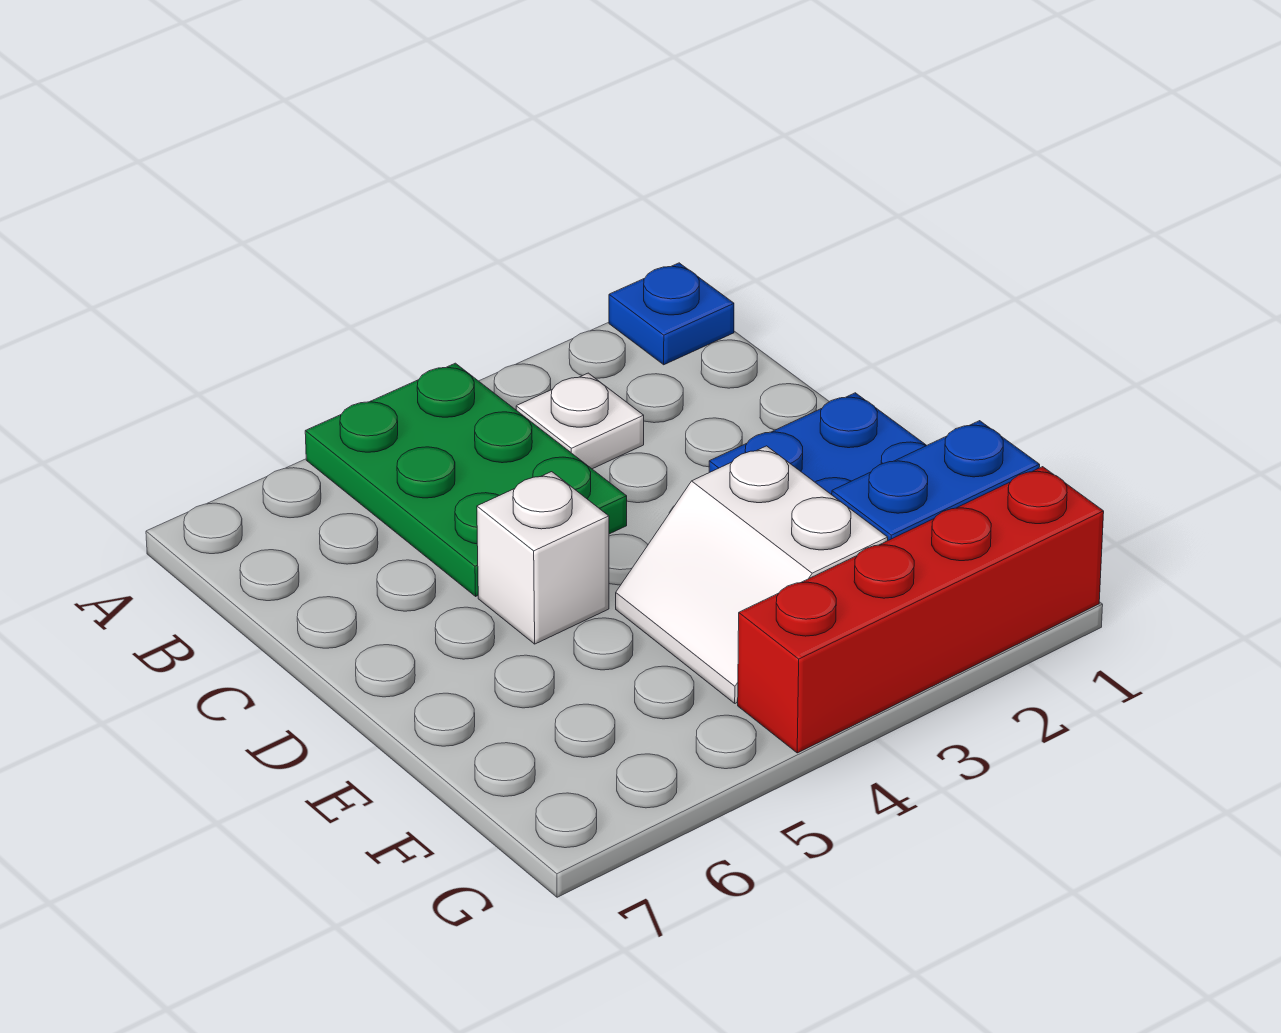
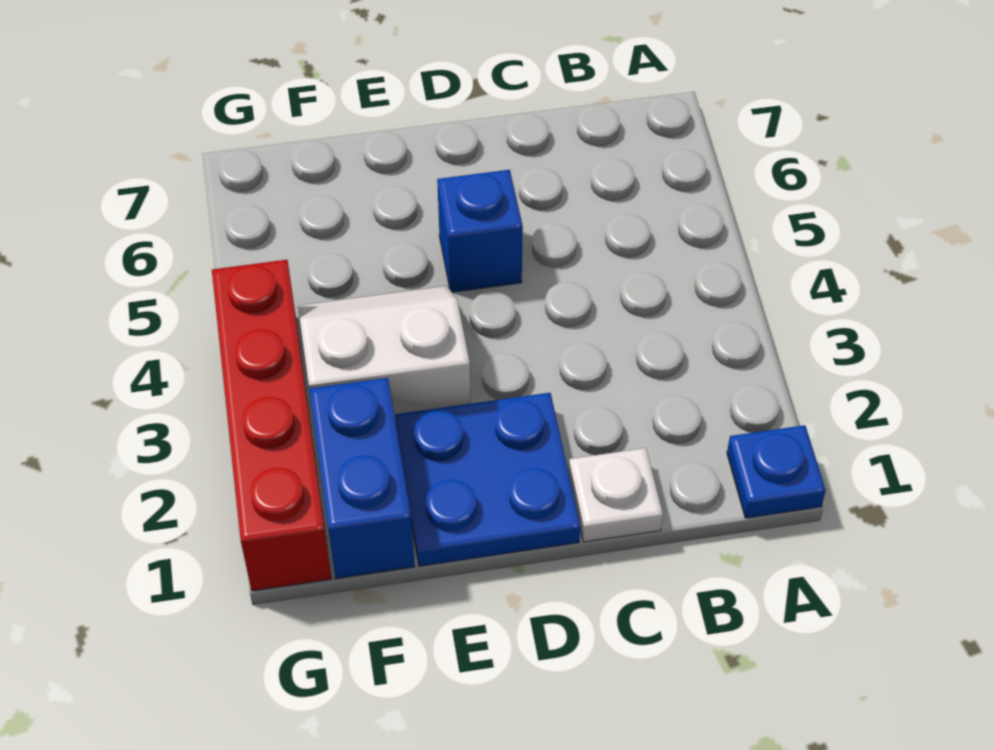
green 2x3 plate [305,363,627,596] -> none
white 1x1 plate [516,373,644,469] -> white 1x1 plate moved to [569,448,663,542]
white 1x1 brick [477,472,609,644] -> blue 1x1 brick [437,170,523,292]

